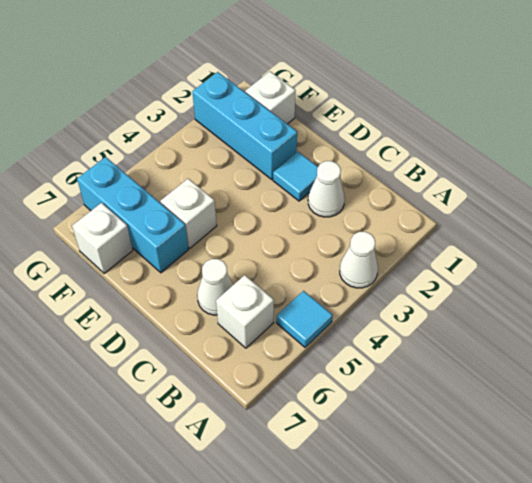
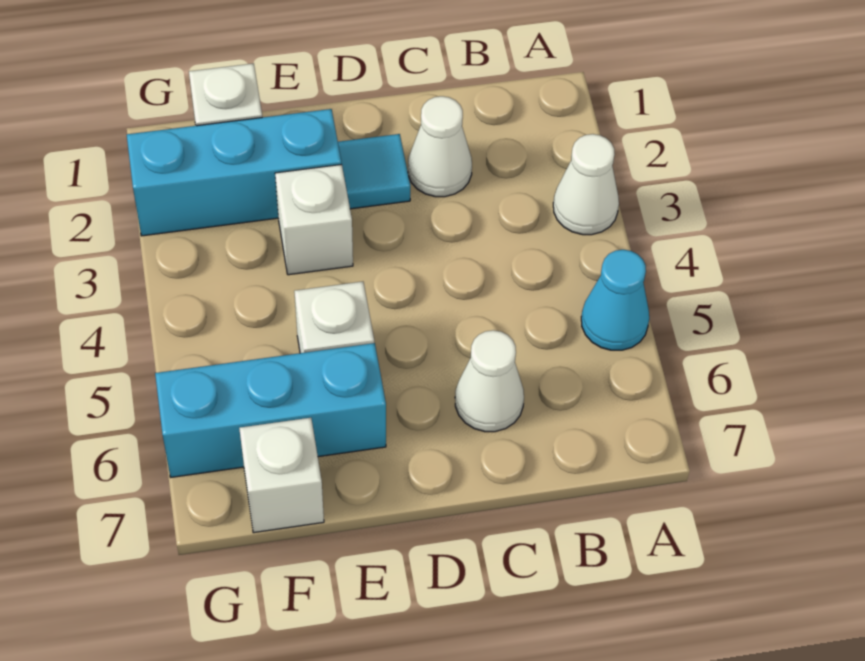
cyan 1x1 tile [276,291,333,347] -> cyan 1x1 cone [581,250,649,350]
white 1x1 brick [216,275,274,348] -> white 1x1 brick moved to [275,164,353,275]

